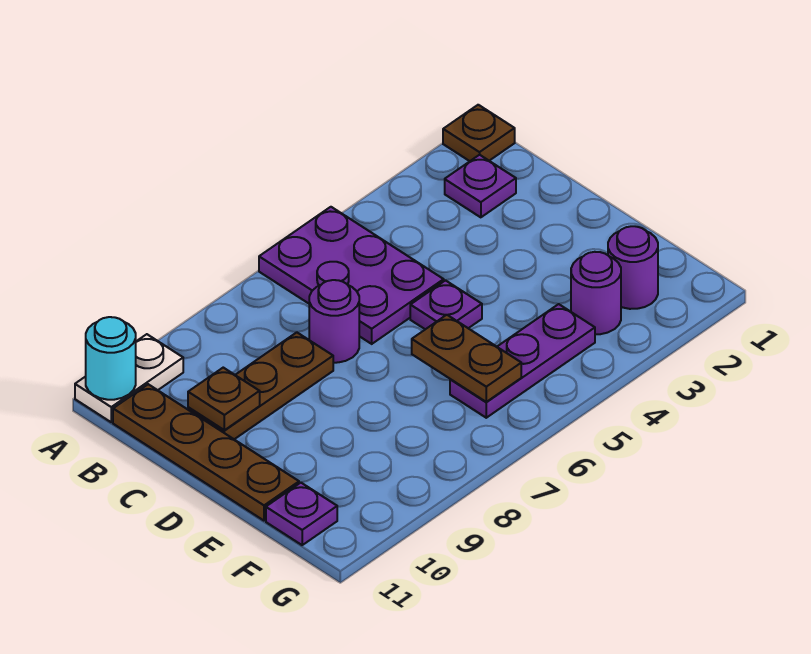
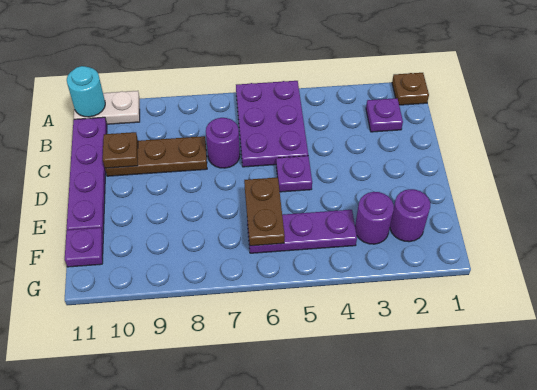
brown 1x4 plate [113,384,299,521] -> purple 1x4 plate [67,117,107,233]

